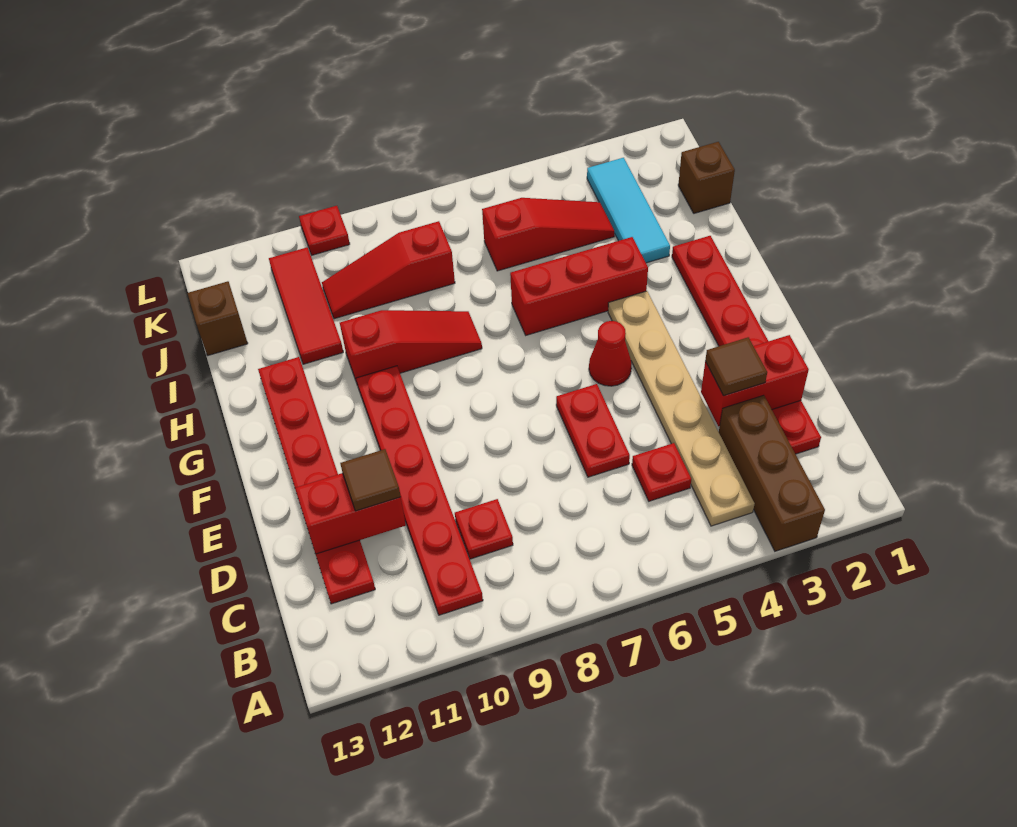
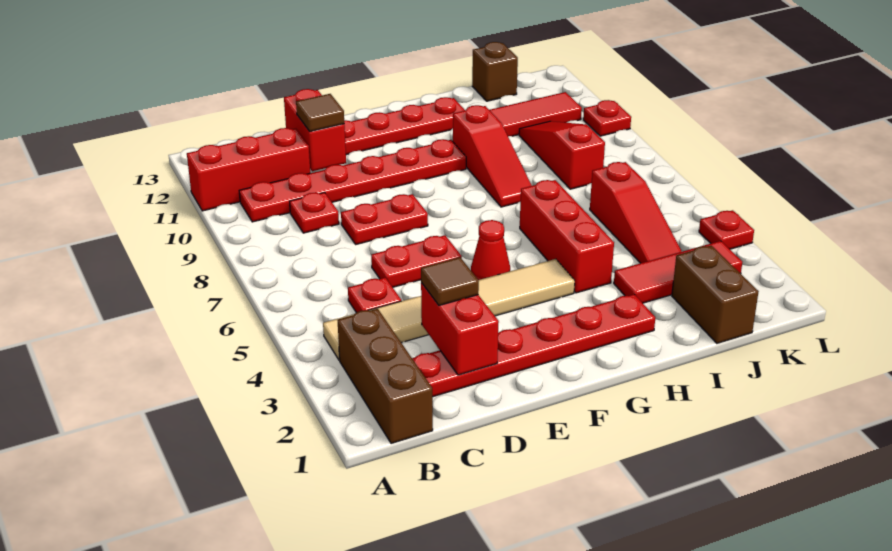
brown 1x3 brick [719,395,825,551] -> brown 1x3 brick turned to [338,309,433,444]
none -> red 1x3 brick [187,128,310,211]
tan 1x6 plate [608,291,755,526] -> tan 1x6 tile [323,259,575,360]
none -> red 1x2 plate [341,194,428,244]
cyan 1x3 tile [587,158,670,263] -> red 1x3 tile [614,241,742,303]
brown 1x1 brick [678,142,735,213] -> brown 1x2 brick [672,246,759,343]
none -> red 1x1 plate [699,210,754,249]

